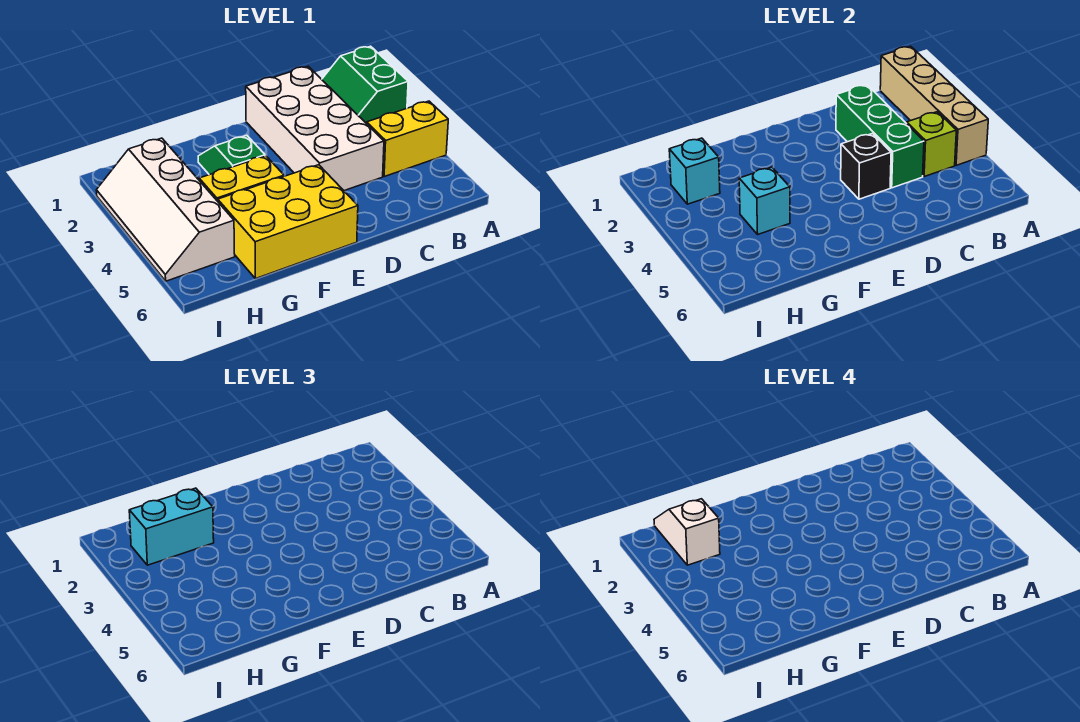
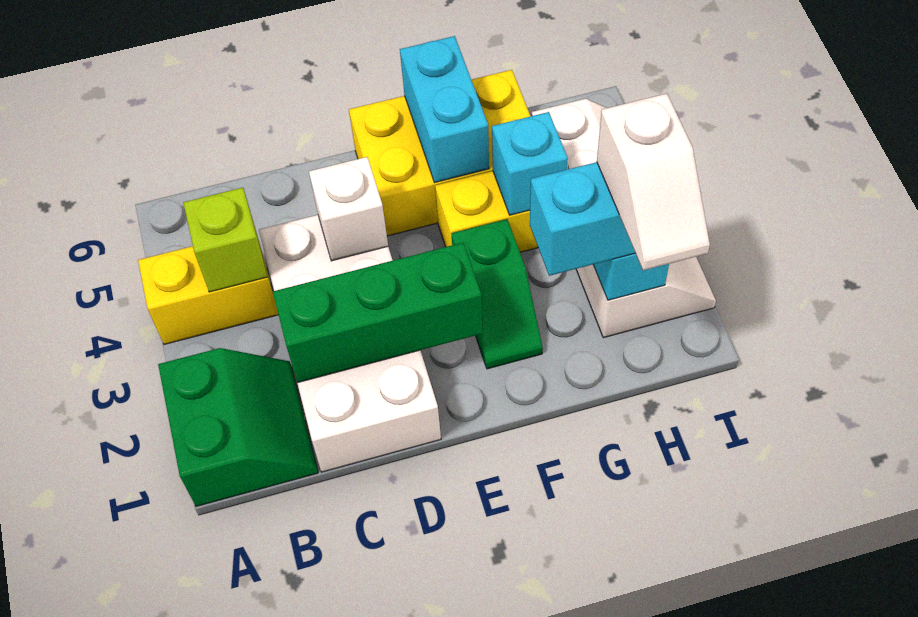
tan 1x4 brick [880,46,988,165] -> none
green 1x3 brick [836,85,924,188] -> green 1x3 brick turned to [273,243,483,383]
black 1x1 brick [841,134,891,199] -> white 1x1 brick [309,157,388,261]
none -> cyan 1x2 brick [400,36,489,183]

